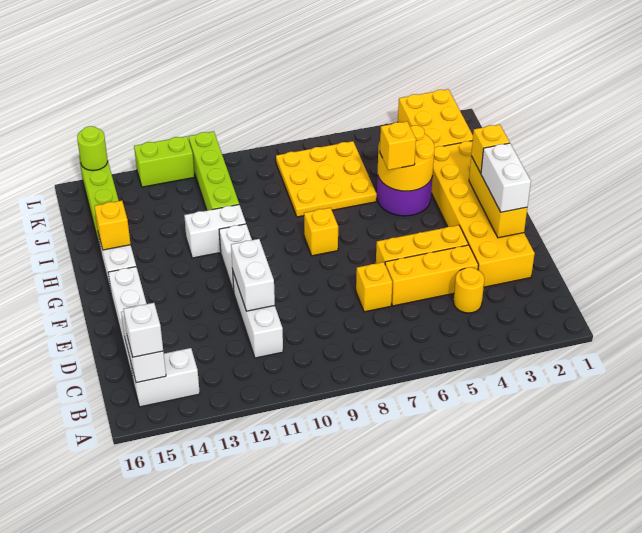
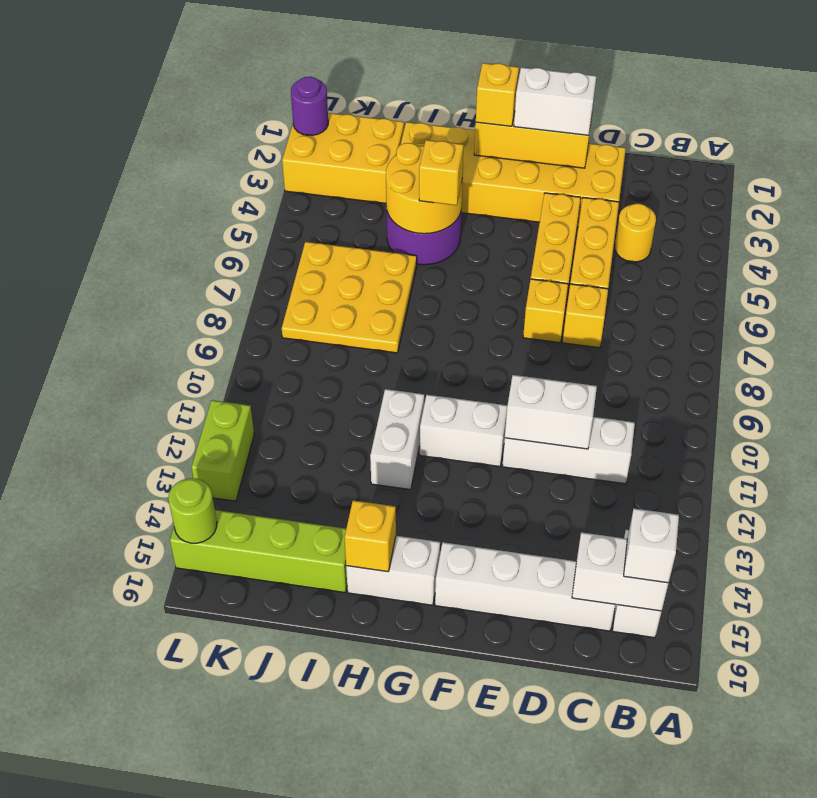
yellow 1x1 brick [304,208,338,256] -> yellow 1x1 brick moved to [523,279,568,343]
lime 1x4 brick [188,131,239,210] -> none
none -> purple 1x1 round brick [291,77,328,135]

